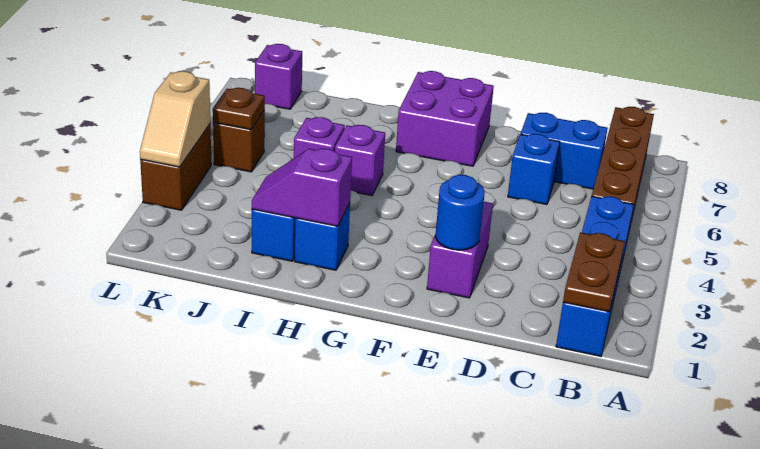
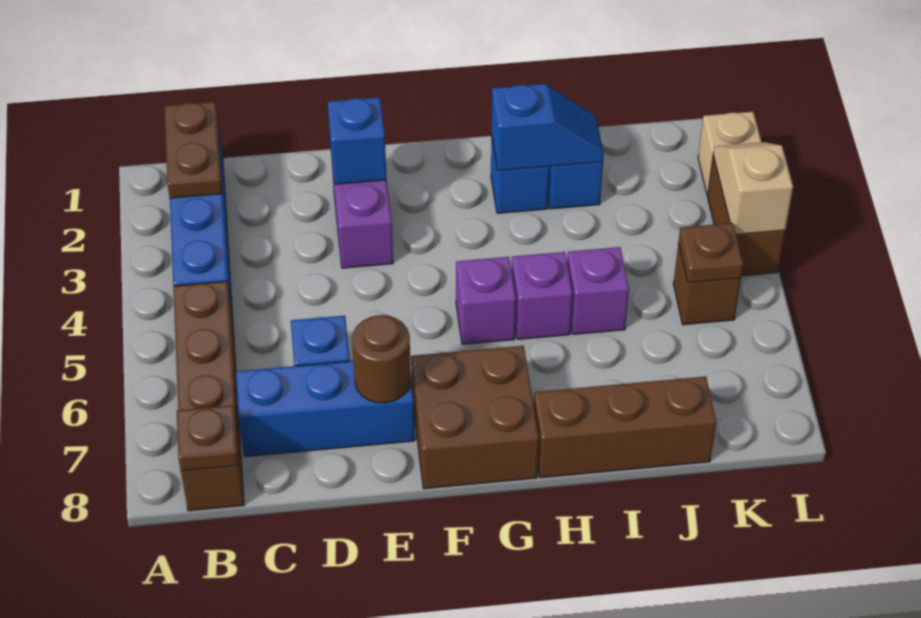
none -> brown 1x1 plate [177,405,239,471]
blue 1x2 brick [521,113,608,189] -> blue 1x3 brick [236,361,415,457]
blue 1x1 round brick [435,175,485,250] -> blue 1x1 brick [328,97,387,184]
none -> brown 1x1 round brick [352,315,411,403]
purple 2x2 brick [396,71,494,166] -> brown 2x2 brick [411,346,539,489]
purple 1x2 slope [252,149,352,226] -> blue 1x2 slope [492,84,604,171]
none -> brown 1x3 brick [534,376,716,478]
purple 1x1 brick [255,44,302,109] -> purple 1x1 brick moved to [456,257,516,344]
none -> tan 1x1 brick [698,112,762,196]

